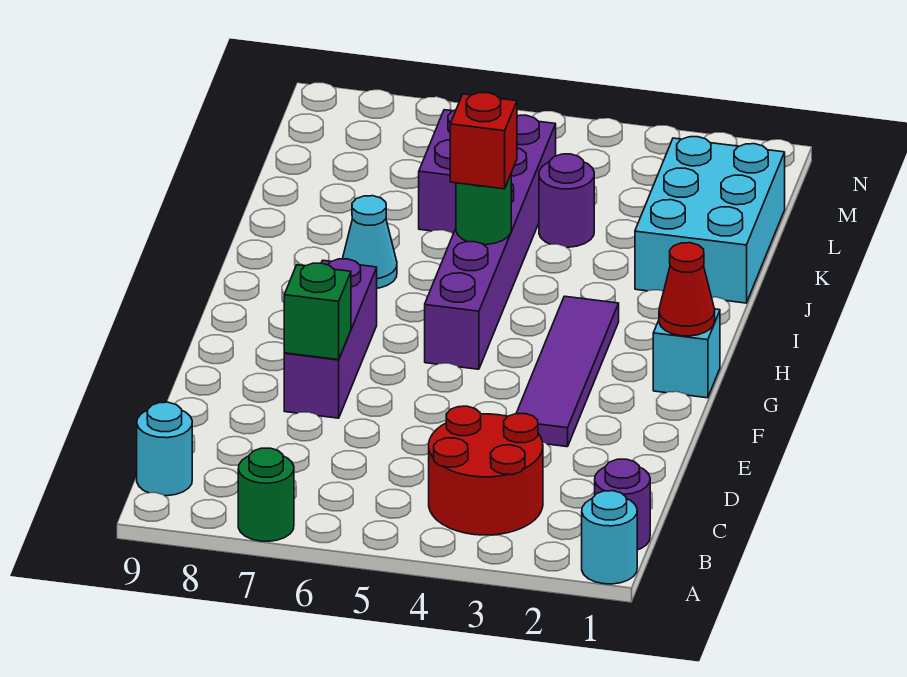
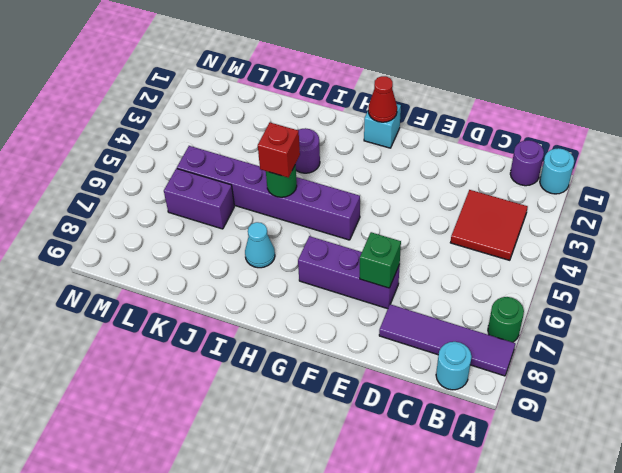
red 2x2 round brick [429,406,543,535] -> red 2x2 tile [450,190,528,260]
purple 1x4 tile [516,296,619,447] -> purple 1x4 tile moved to [379,304,515,376]
cyan 2x3 brick [635,137,785,303] -> none
purple 1x1 round brick [539,154,594,247] -> purple 1x1 round brick moved to [295,128,320,173]

